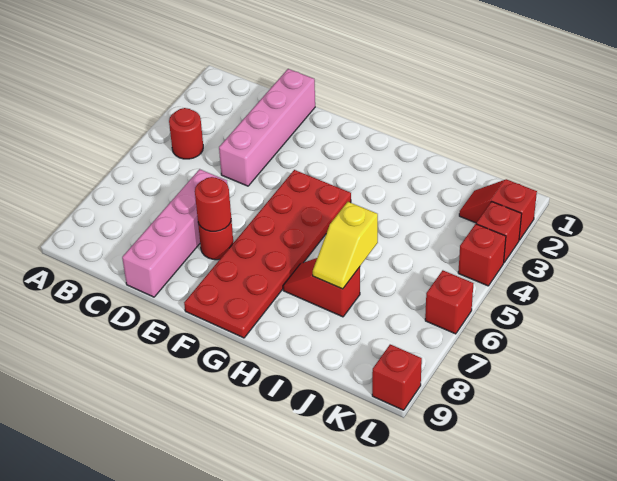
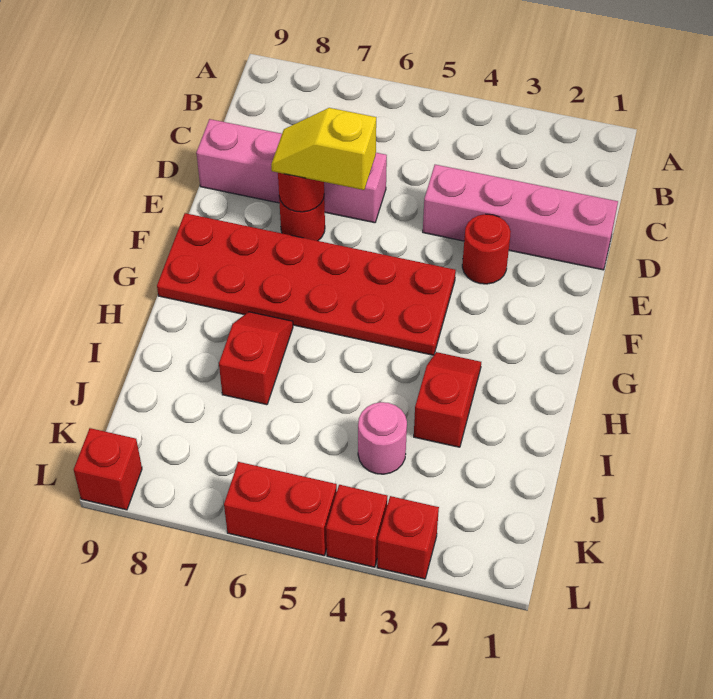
red 1x1 round brick [169,108,203,159] -> red 1x1 round brick moved to [462,214,511,284]
yellow 1x2 slope [313,202,378,289] -> yellow 1x2 slope moved to [271,108,376,190]
none -> pink 1x1 round brick [358,402,407,474]
red 1x2 slope [459,179,537,240] -> red 1x2 slope moved to [414,352,481,447]
red 1x1 brick [425,270,473,334] -> red 1x2 brick [224,462,337,555]

